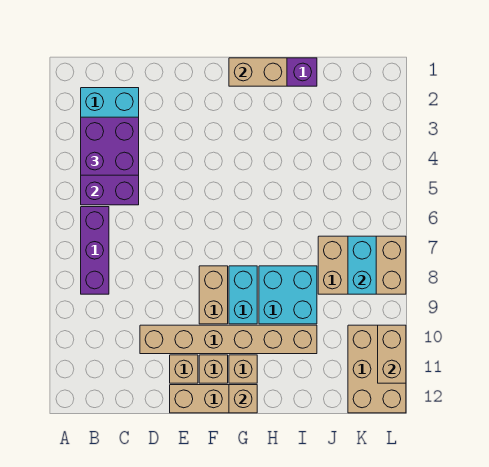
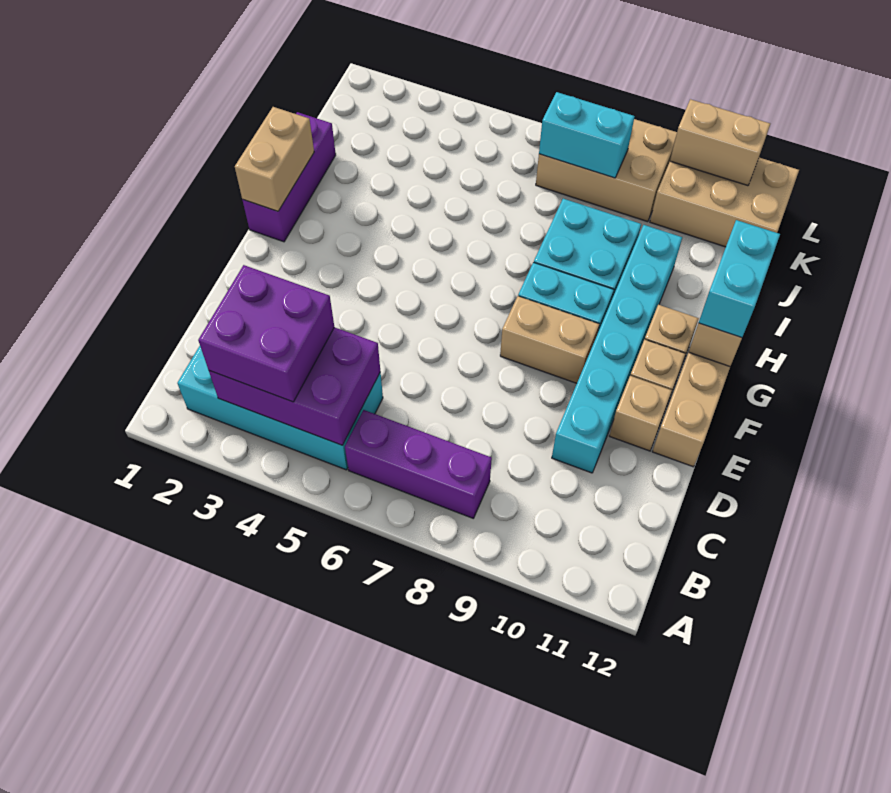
tan 1x6 brick [140,325,317,354] -> cyan 1x6 brick [552,225,682,473]
none -> cyan 1x2 brick [699,220,780,337]
tan 2x3 brick [318,236,406,294] -> tan 2x3 brick turned to [536,119,677,222]

